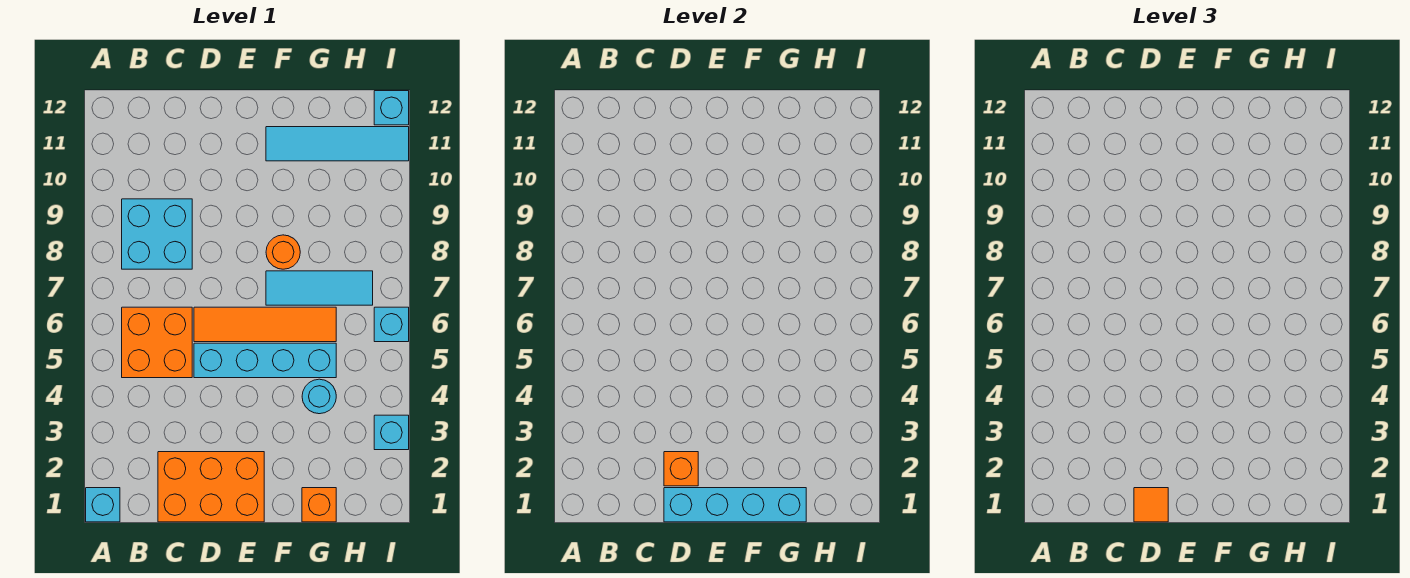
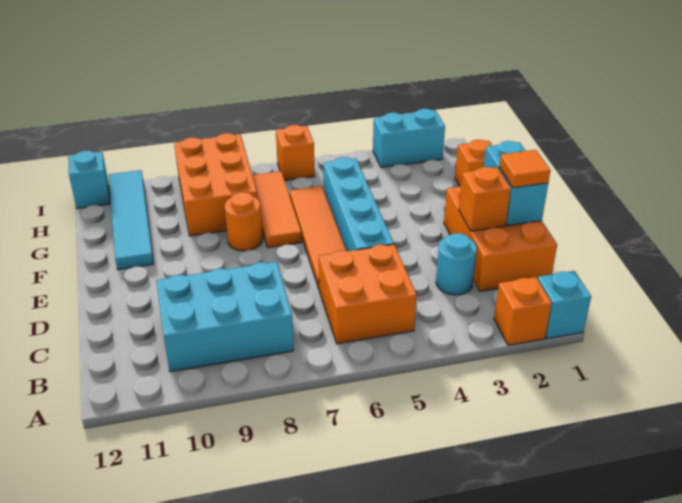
none -> orange 1x1 brick [494,277,552,345]
cyan 2x2 brick [122,199,192,269] -> cyan 2x3 brick [156,262,294,372]
cyan 1x4 brick [664,488,806,522] -> cyan 1x2 brick [484,141,548,226]
cyan 1x3 tile [266,271,373,305] -> orange 1x3 tile [252,171,302,248]
cyan 1x1 round brick [302,379,336,414] -> cyan 1x1 round brick moved to [436,233,477,295]
none -> orange 2x3 brick [174,133,258,236]
cyan 1x1 brick [374,415,409,450] -> cyan 1x2 brick [373,109,445,168]
cyan 1x1 brick [374,307,409,342] -> orange 1x1 brick [276,125,315,181]

